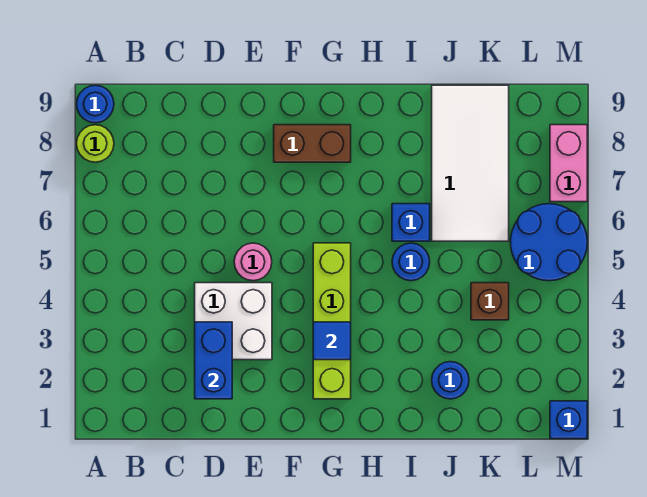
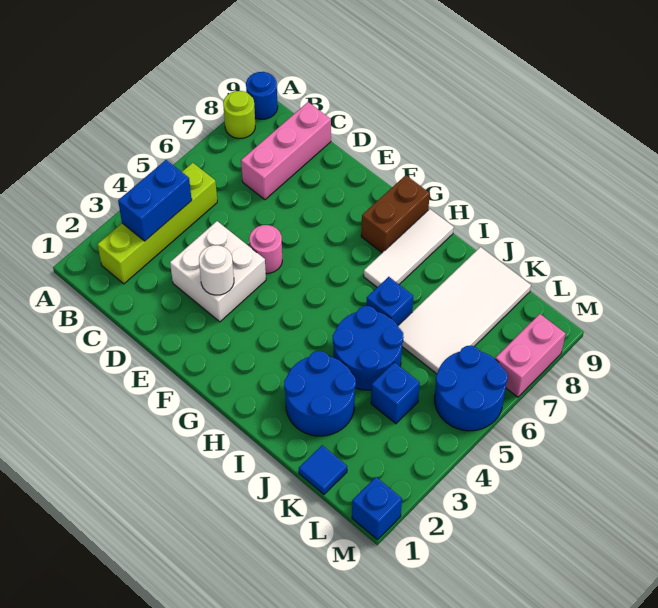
none -> pink 1x3 brick [241,102,331,200]
blue 1x2 brick [195,322,232,399] -> blue 1x2 brick moved to [118,160,192,241]
none -> white 1x1 round brick [199,245,234,295]
brown 1x2 brick [274,125,351,162] -> brown 1x2 brick turned to [361,175,430,253]
lime 1x4 brick [313,243,351,399] -> lime 1x4 brick moved to [98,163,217,284]
blue 1x1 tile [313,322,351,360] -> blue 1x1 tile moved to [299,445,347,494]
none -> white 1x3 tile [364,209,454,287]
blue 1x1 round brick [392,243,430,281] -> blue 2x2 round brick [333,306,404,390]
blue 1x1 round brick [432,362,469,399] -> blue 2x2 round brick [284,351,356,436]
brown 1x1 brick [471,283,509,320] -> blue 1x1 brick [371,362,420,424]

